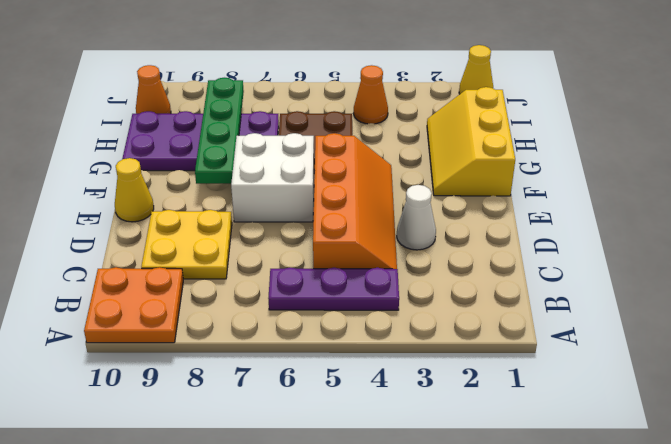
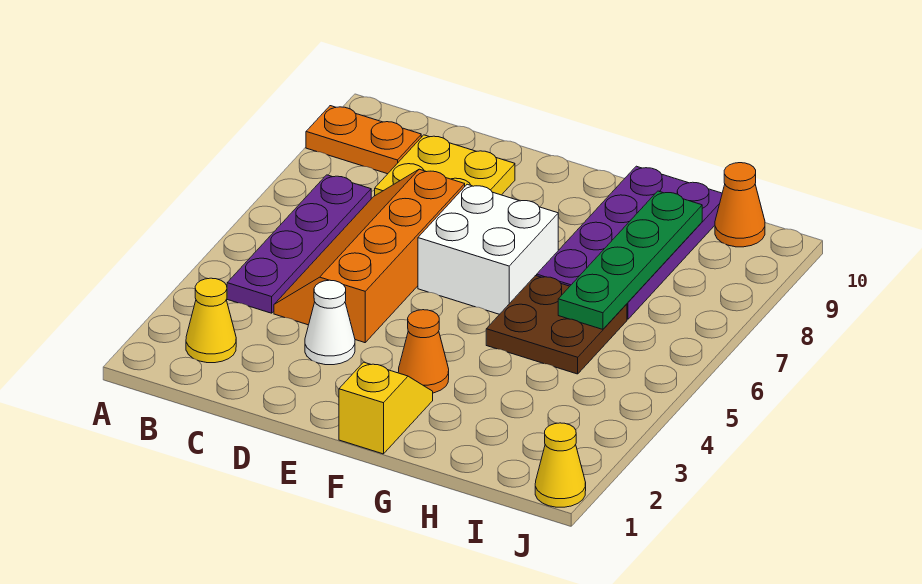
orange 2x2 plate [84,267,183,343] -> orange 1x2 plate [306,106,421,174]
purple 1x3 plate [268,268,399,310] -> purple 1x4 plate [227,175,371,313]
orange 2x4 slope [313,133,397,269] -> orange 2x4 slope turned to [274,169,465,343]
yellow 1x1 cone [115,158,154,222] -> yellow 1x1 cone moved to [186,278,236,363]
yellow 2x3 slope [427,87,515,196] -> yellow 1x2 slope [339,362,433,454]
green 1x4 plate [195,78,244,184] -> green 1x4 plate turned to [558,191,702,329]
orange 1x1 cone [353,65,388,124] -> orange 1x1 cone moved to [398,310,449,393]

